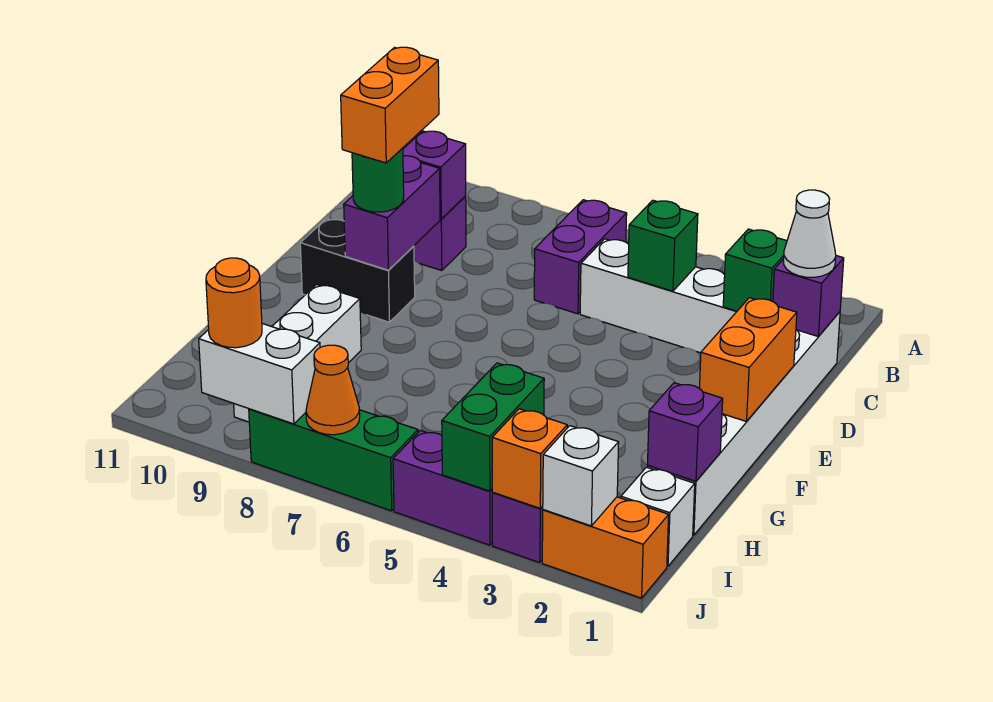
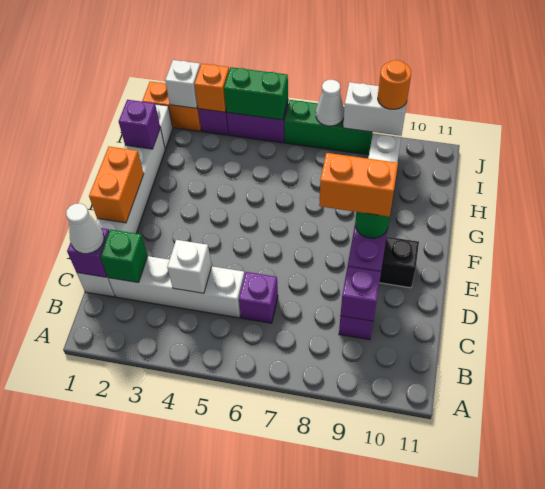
purple 1x2 brick [534,200,627,314] -> purple 1x1 brick [239,272,278,323]
green 1x1 brick [628,200,698,291] -> white 1x1 brick [167,240,212,293]
orange 1x2 brick [341,47,439,163] -> orange 1x2 brick turned to [319,153,398,217]
green 1x2 brick [442,363,544,491] -> green 1x2 brick turned to [224,67,288,120]
orange 1x1 cone [306,345,360,435] -> white 1x1 cone [316,80,344,126]

